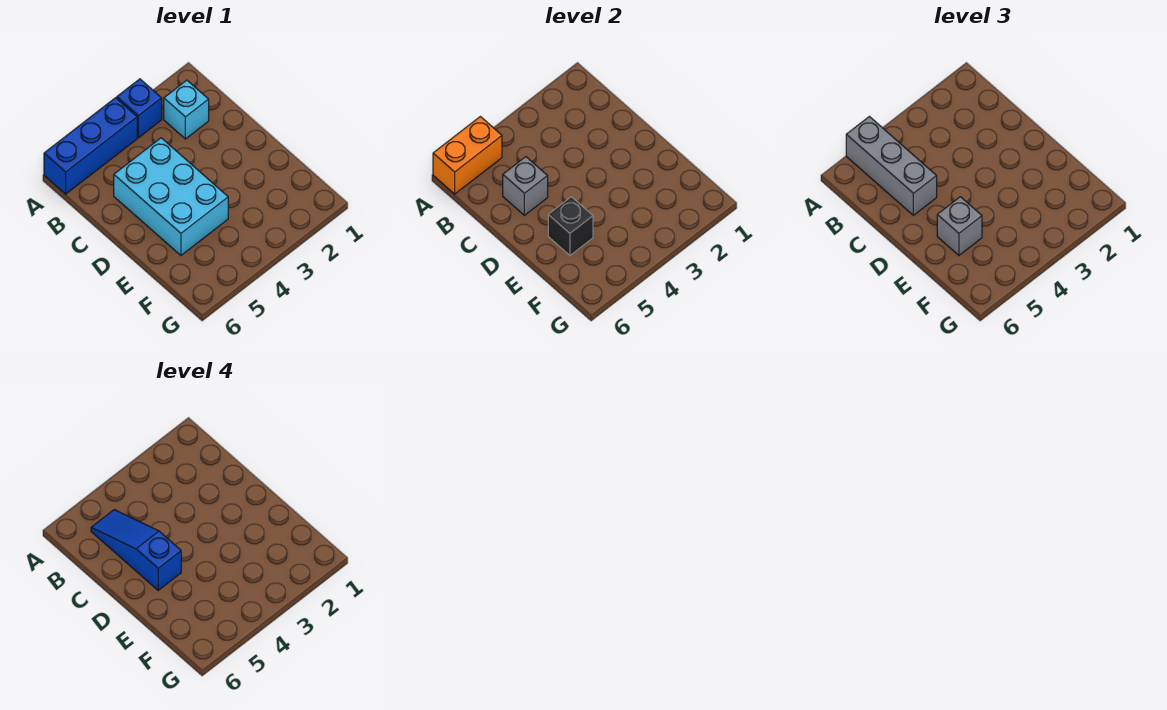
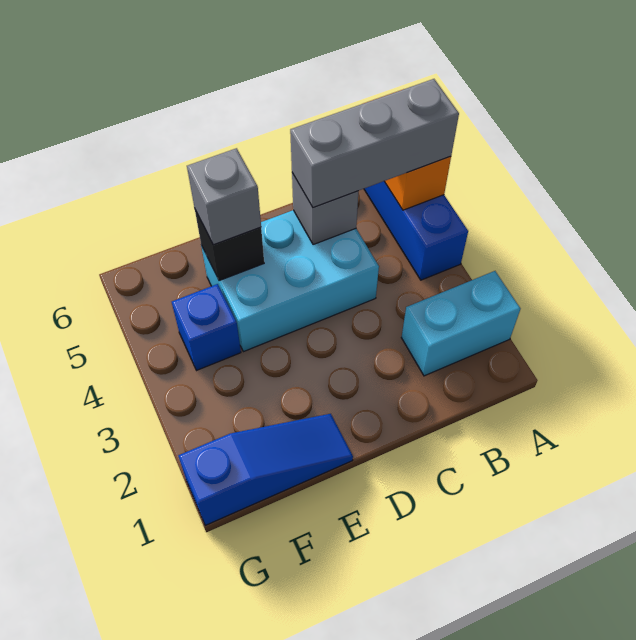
blue 1x1 brick [117,79,162,138] -> blue 1x1 brick moved to [172,284,241,370]
cyan 1x1 brick [164,80,209,139] -> cyan 1x2 brick [401,271,521,376]
blue 1x3 slope [91,510,181,590] -> blue 1x3 slope moved to [178,414,353,525]

